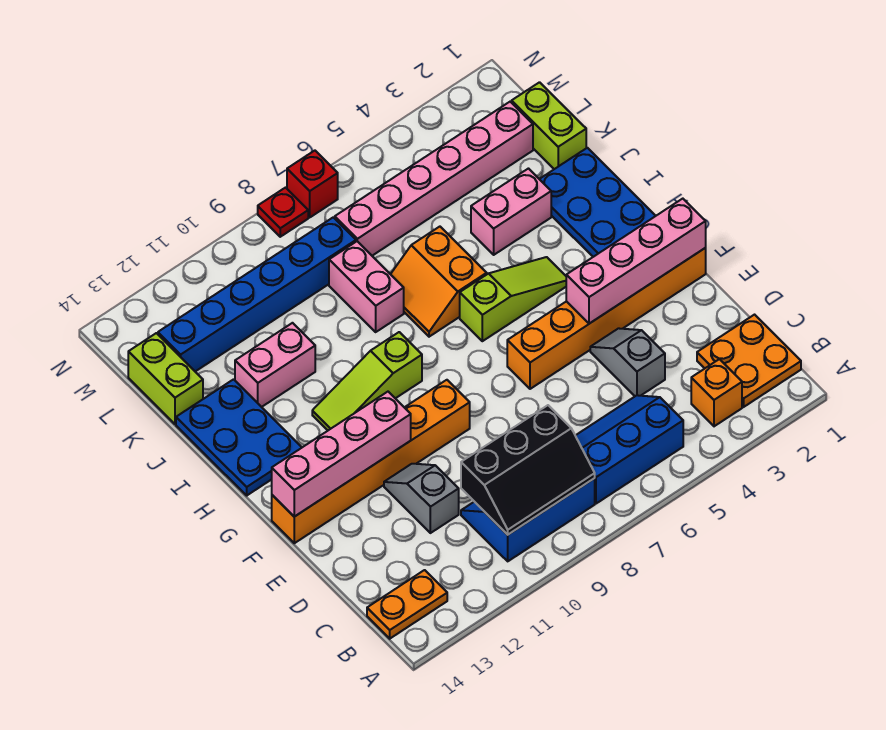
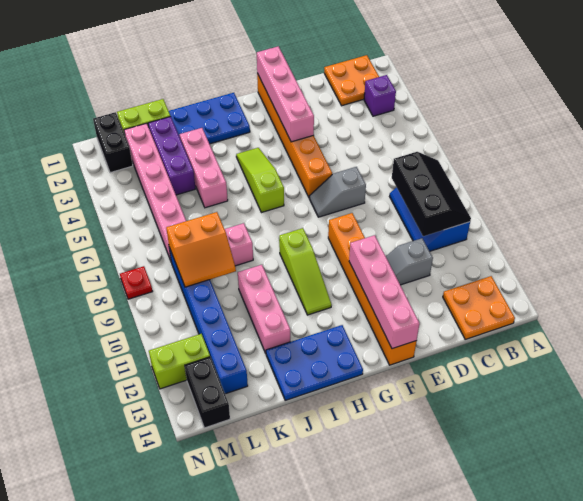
orange 1x1 brick [691,359,742,426] -> purple 1x1 brick [364,75,396,116]
blue 2x3 slope [575,395,683,504] -> none
orange 1x2 plate [367,570,447,639] -> orange 2x2 plate [443,276,515,339]
grey 1x2 slope [590,328,665,396] -> grey 1x2 slope moved to [309,167,366,217]
orange 2x2 slope [391,227,487,337] -> orange 2x2 slope moved to [166,212,236,287]
pink 1x2 brick [471,169,551,255] -> pink 1x3 brick [180,128,228,208]
pink 1x2 brick [235,323,315,407] -> pink 1x3 brick [238,265,290,353]
none -> purple 1x3 brick [148,117,196,195]
lime 1x2 brick [128,333,203,424] -> lime 1x2 brick moved to [149,334,210,389]
none -> black 1x2 brick [93,112,133,173]
none -> black 1x2 brick [185,357,230,428]
red 1x1 brick [287,151,338,217] -> none

